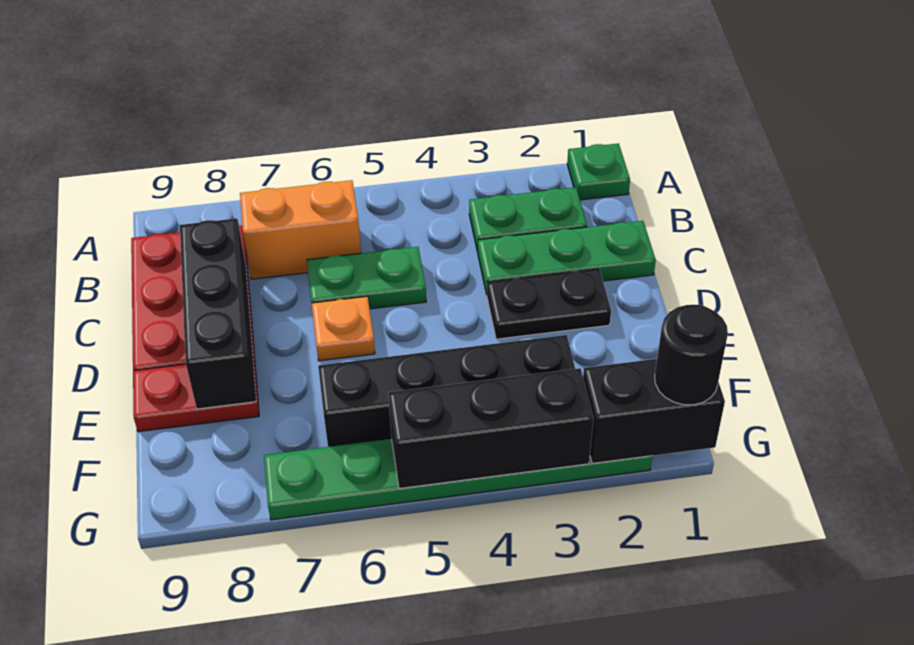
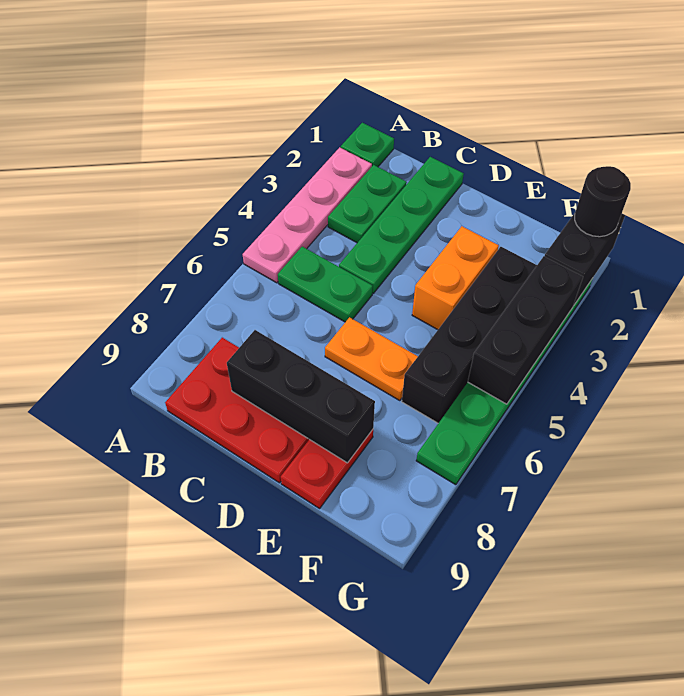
none -> pink 1x4 plate [243,147,372,283]
orange 1x2 brick [240,180,361,279] -> orange 1x2 brick moved to [412,226,499,330]
green 1x3 plate [478,221,656,294] -> green 1x4 plate [339,157,464,293]
green 1x2 plate [307,247,426,309] -> green 1x2 plate turned to [278,247,373,322]
black 1x2 plate [487,269,611,339] -> none
orange 1x1 plate [312,296,375,361] -> orange 1x2 plate [325,317,418,401]

